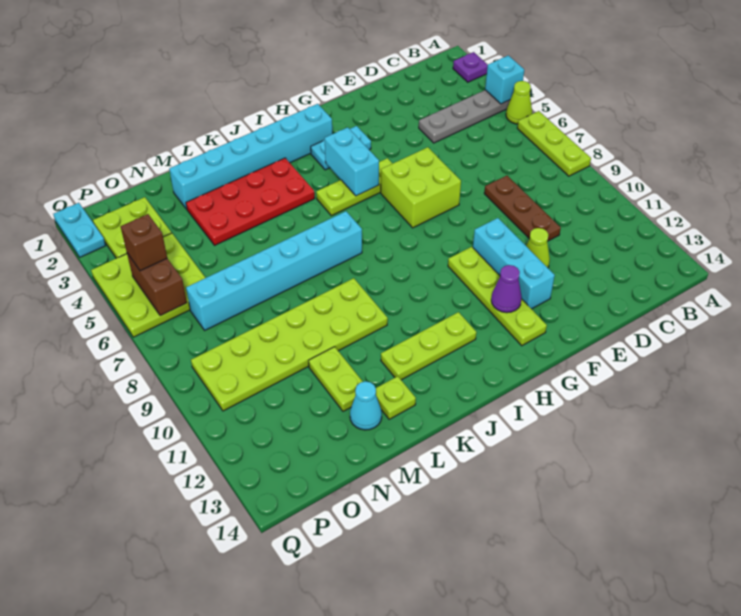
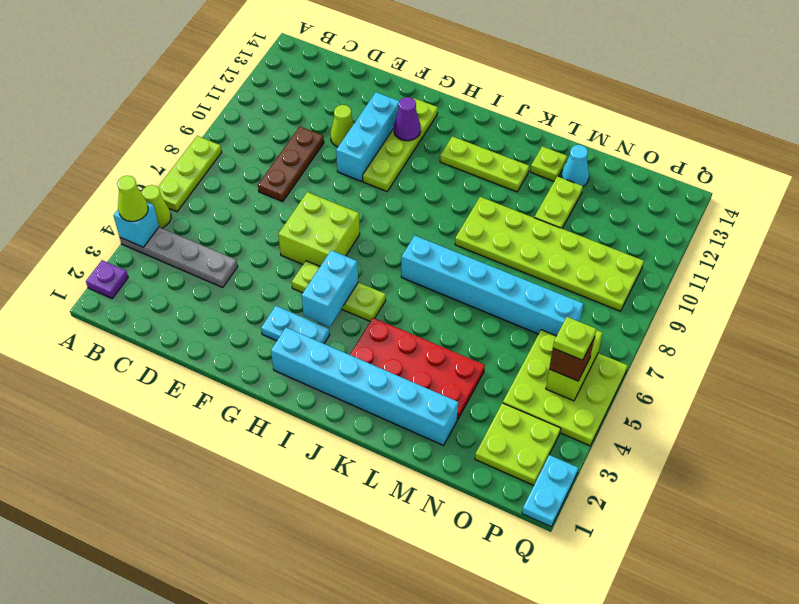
none -> lime 1x1 cone [117,176,148,221]
brown 1x2 brick [127,253,187,316] -> lime 1x2 brick [546,330,602,401]
none -> lime 1x1 plate [553,317,596,360]

